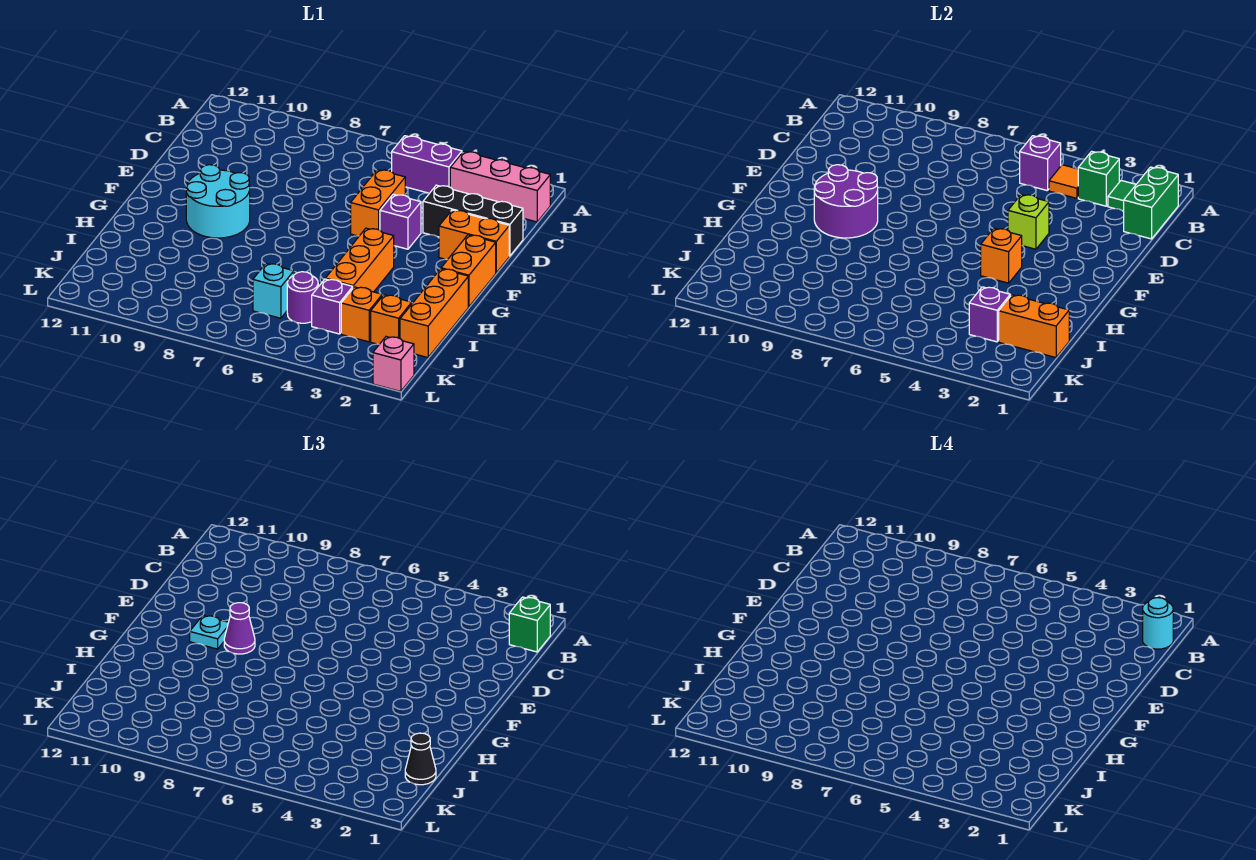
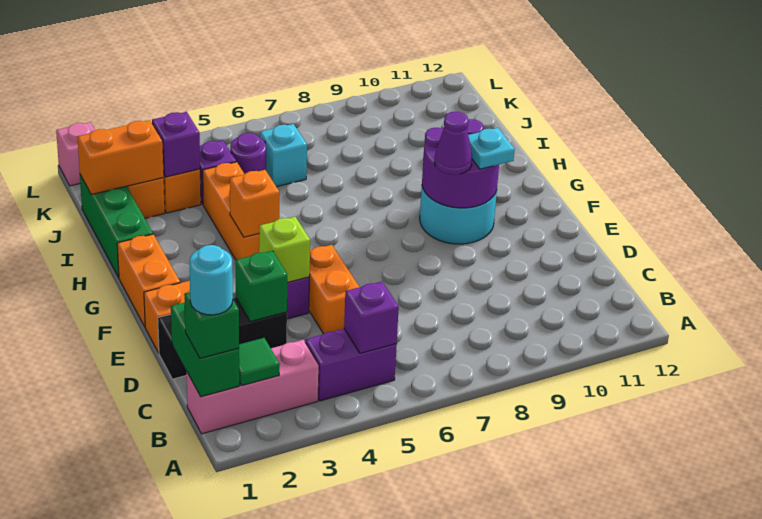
green 1x1 brick [1078,151,1119,206] -> green 1x1 brick moved to [236,251,287,322]
orange 1x1 tile [1049,165,1078,198] -> none
orange 1x3 brick [400,269,468,358] -> green 1x3 brick [80,175,153,278]
black 1x1 cone [405,733,436,785] -> none

